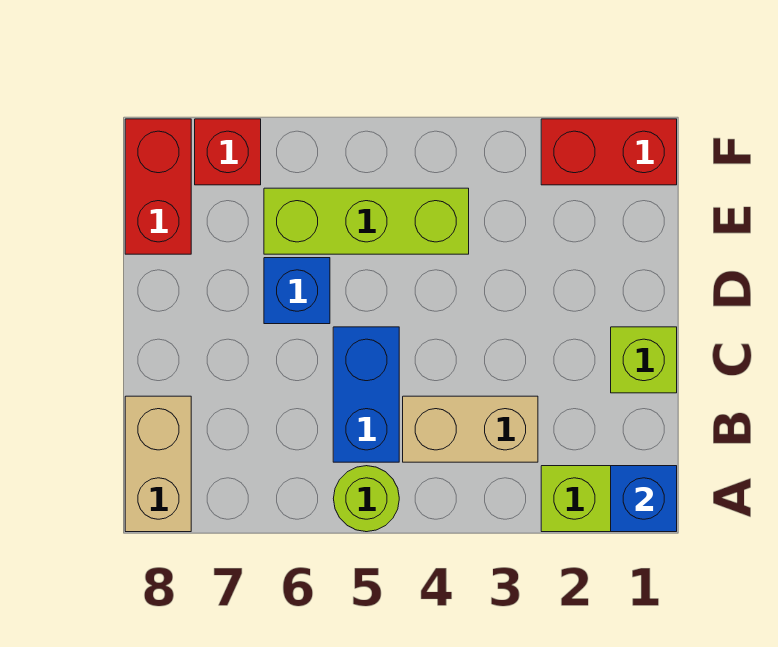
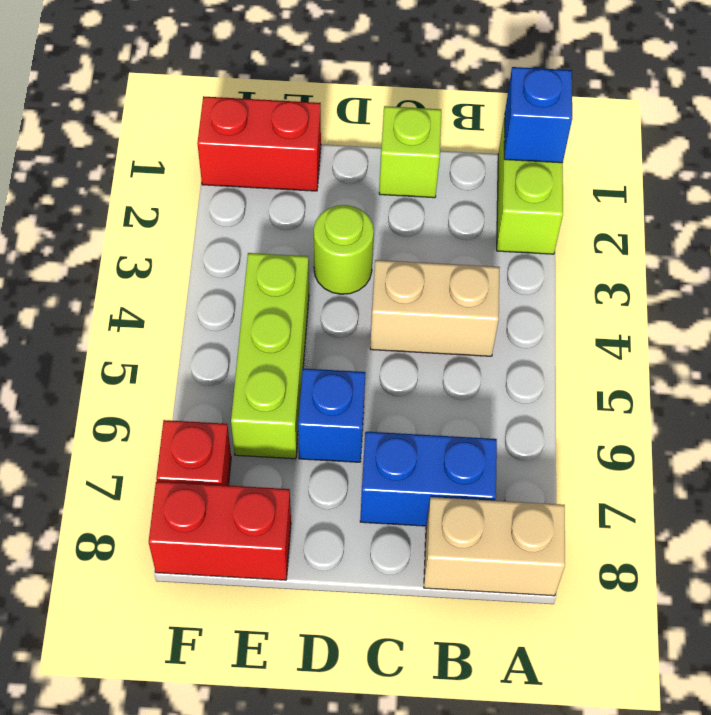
lime 1x1 round brick [333,466,399,532] -> lime 1x1 round brick moved to [314,205,374,294]
tan 1x2 brick [403,396,538,462] -> tan 1x2 brick turned to [370,260,500,356]
blue 1x2 brick [333,327,399,462] -> blue 1x2 brick moved to [360,432,497,526]
red 1x2 brick [541,119,677,185] -> red 1x2 brick turned to [197,96,321,191]

